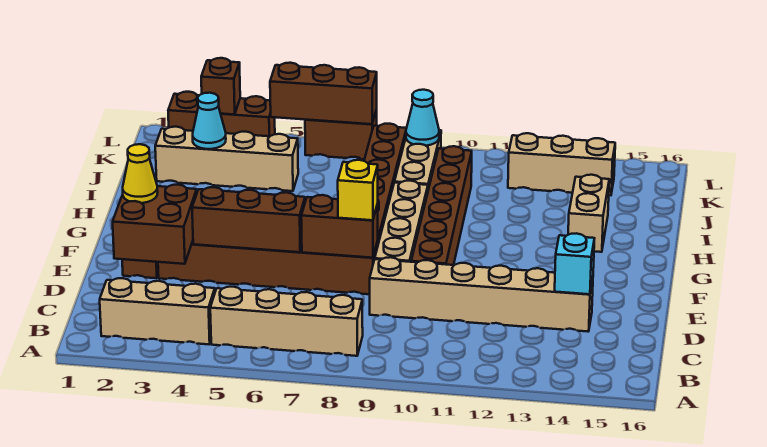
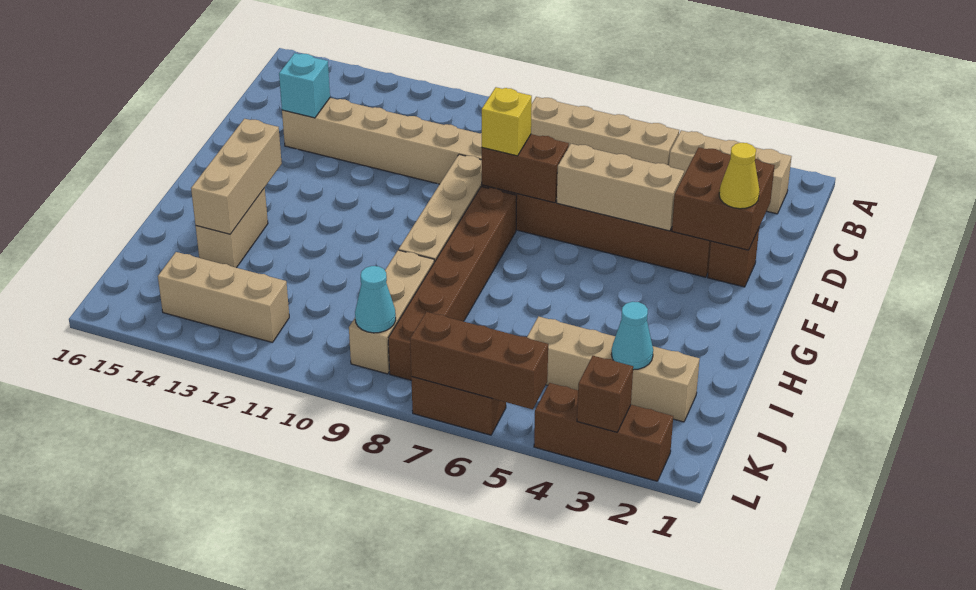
brown 1x3 brick [192,187,305,252] -> tan 1x3 brick [557,144,684,231]
brown 1x6 brick [411,146,472,265] -> none
none -> tan 1x3 brick [191,119,282,234]

